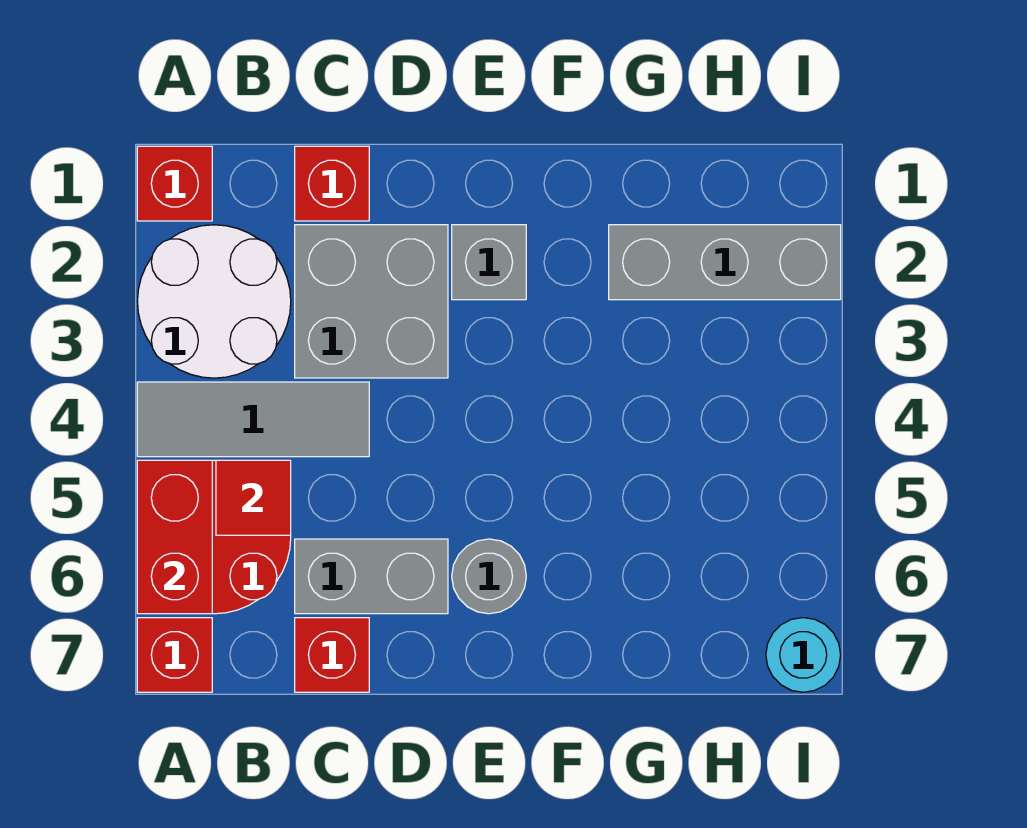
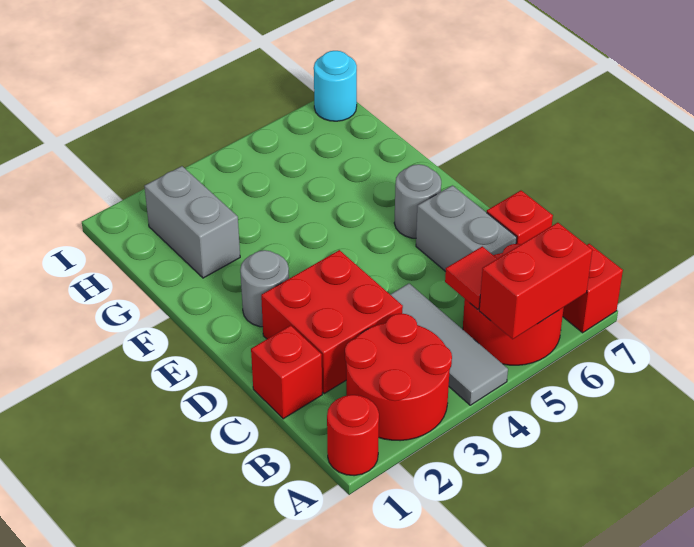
red 1x1 brick [137,146,212,221] -> red 1x1 round brick [327,395,379,476]
white 2x2 round brick [138,225,291,378] -> red 2x2 round brick [345,313,452,441]
grey 2x2 brick [295,225,448,378] -> red 2x2 brick [261,250,403,393]
grey 1x1 brick [452,225,526,300] -> grey 1x1 round brick [240,250,289,327]
grey 1x3 brick [609,225,841,300] -> grey 1x2 brick [144,166,240,278]

